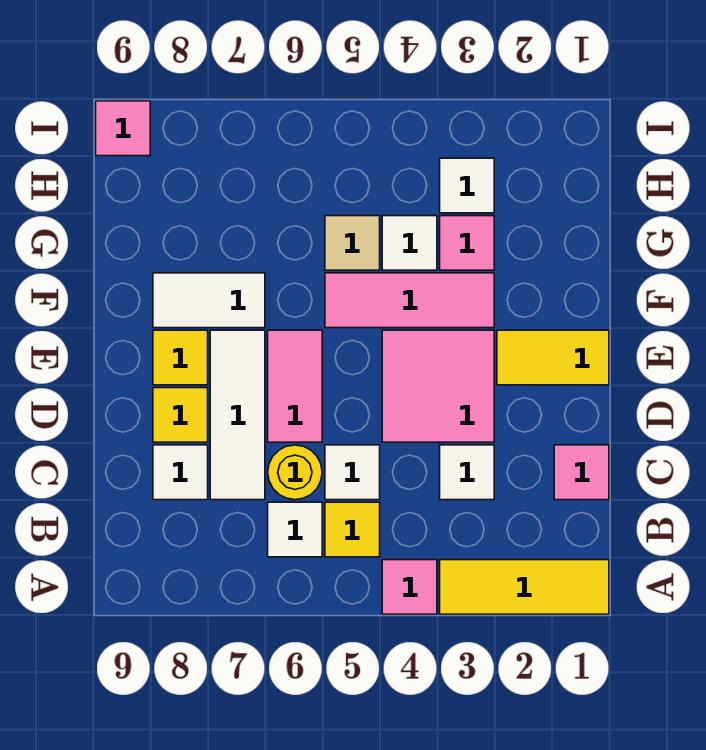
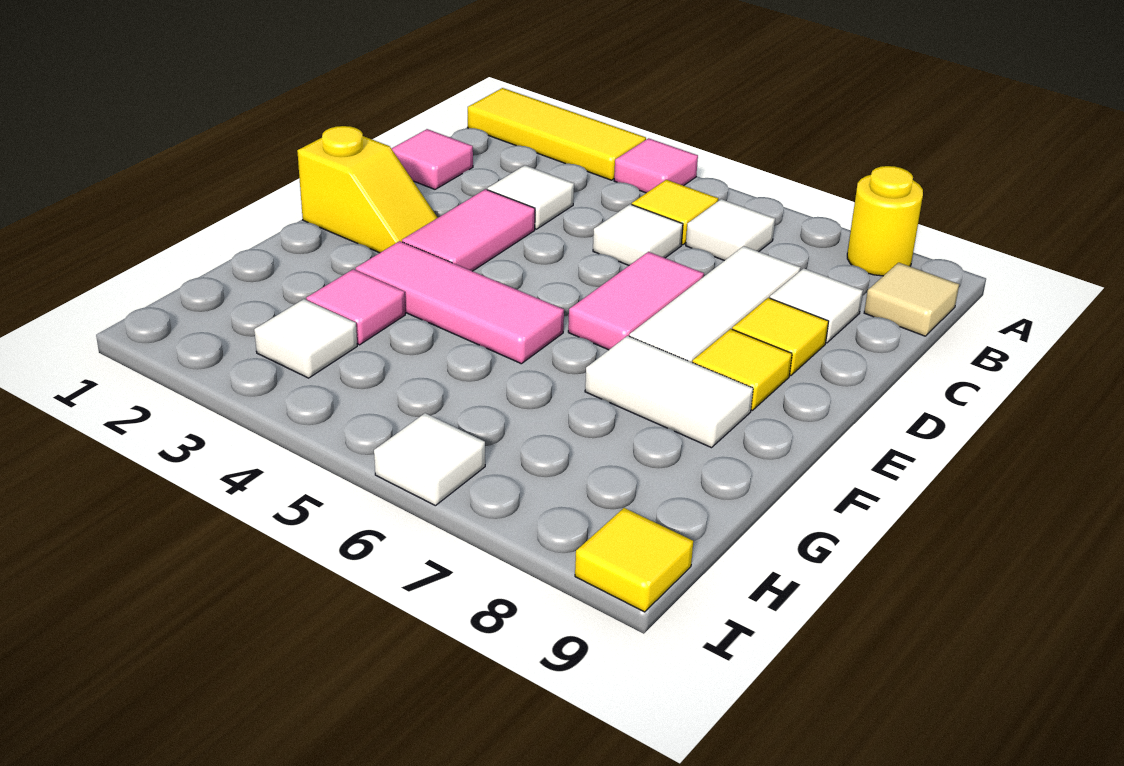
yellow 1x1 round brick [268,445,322,500] -> yellow 1x1 round brick moved to [847,166,923,276]
pink 2x2 tile [382,330,494,442] -> pink 1x2 tile [402,189,535,271]
yellow 1x2 tile [497,330,609,385] -> yellow 1x2 slope [297,126,438,253]
white 1x1 tile [382,216,437,270] -> white 1x1 tile moved to [374,413,485,506]
tan 1x1 tile [325,216,380,270] -> tan 1x1 tile moved to [864,263,959,336]
pink 1x1 tile [96,101,150,156] -> yellow 1x1 tile [575,508,693,612]

